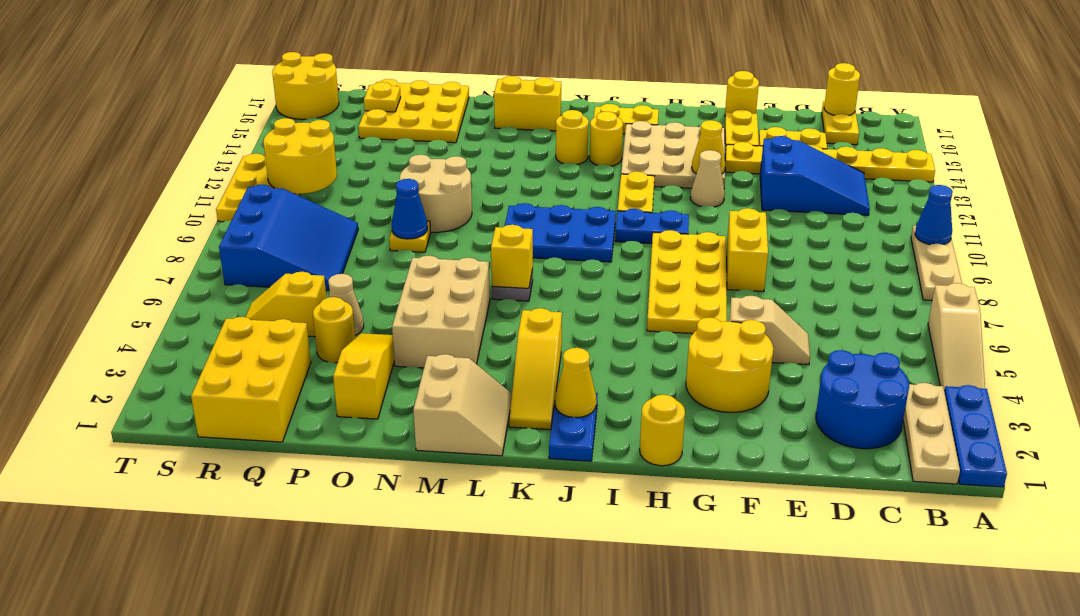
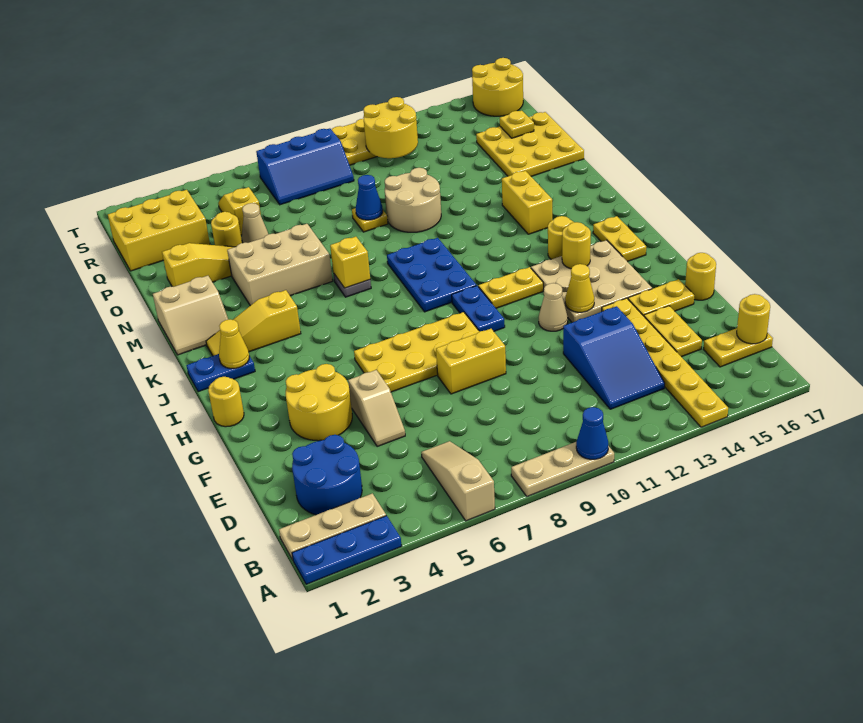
tan 1x3 slope [928,283,985,391] -> tan 1x3 slope turned to [421,441,495,521]
yellow 1x1 round brick [556,110,589,165] -> yellow 1x1 round brick moved to [562,222,591,269]
yellow 1x2 brick [494,76,561,131] -> yellow 1x2 brick moved to [502,171,552,234]
blue 3x3 slope [219,185,358,290] -> blue 2x3 slope [256,128,354,205]

